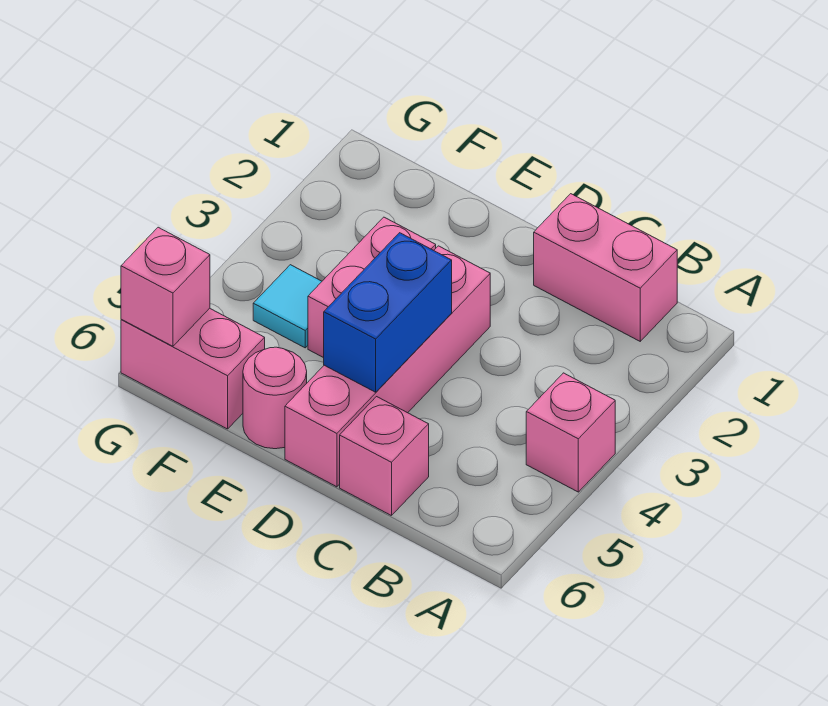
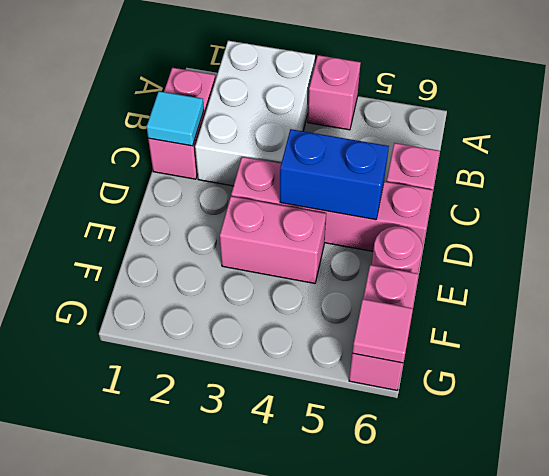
none -> white 2x3 brick [195,41,315,186]
cyan 1x1 tile [253,265,322,348] -> cyan 1x1 tile moved to [147,91,204,146]
pink 1x1 brick [121,227,210,346] -> pink 1x1 tile [352,299,413,363]

